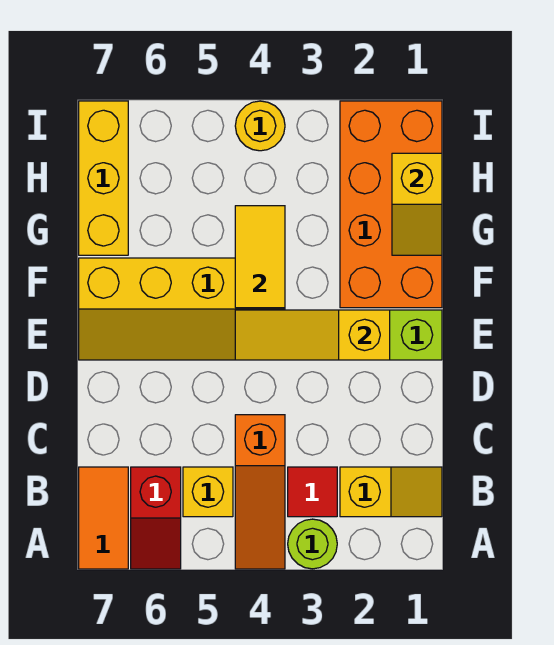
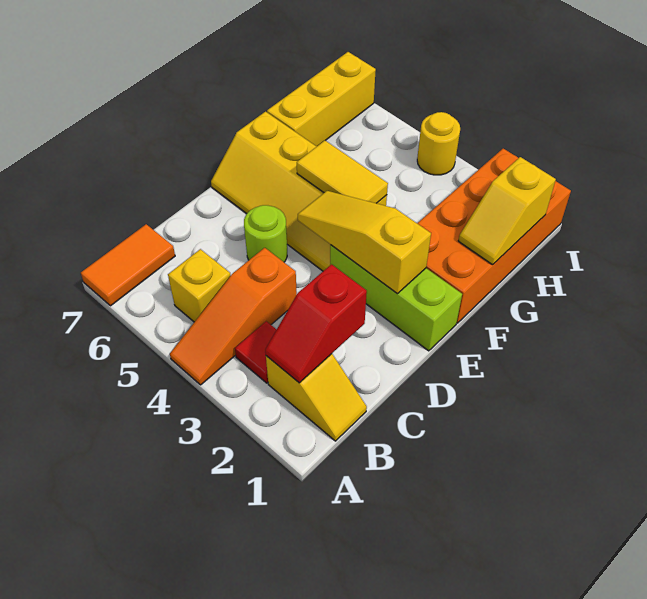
lime 1x1 round brick [288,519,337,569] -> lime 1x1 round brick moved to [244,205,287,262]
red 1x2 slope [131,467,181,569] -> red 1x2 slope moved to [265,264,367,383]
yellow 1x2 tile [235,206,285,308] -> yellow 1x2 tile turned to [297,141,388,203]

